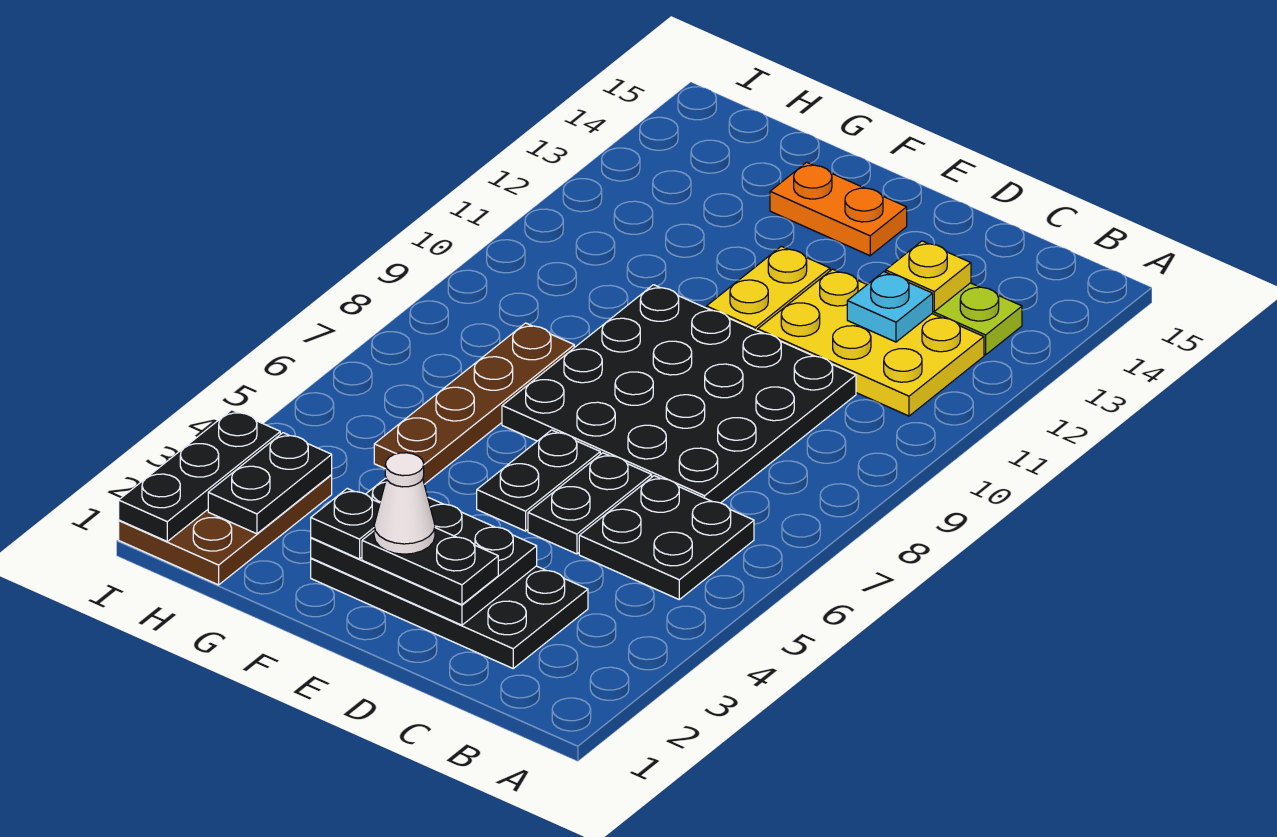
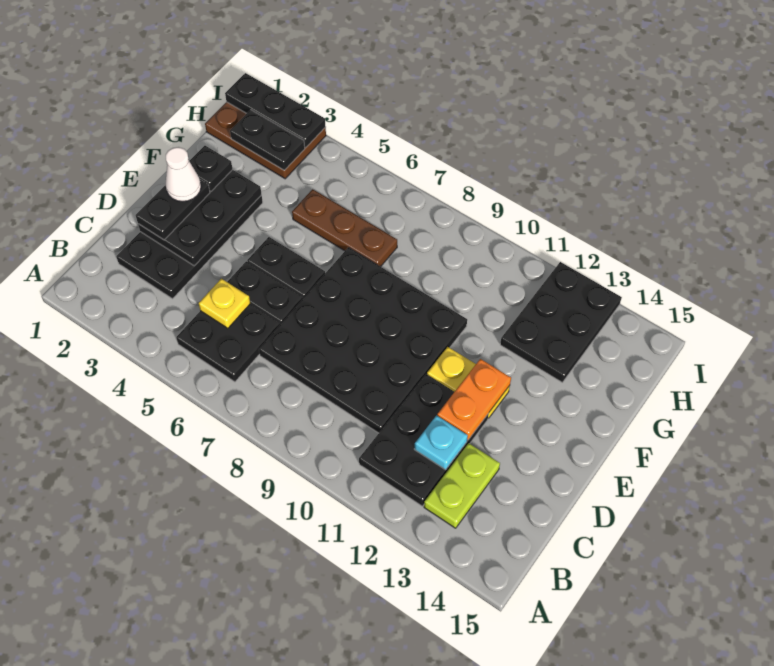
yellow 2x3 plate [758,269,984,416] -> black 2x3 plate [359,374,489,506]
yellow 1x1 plate [886,241,971,311] -> yellow 1x1 plate moved to [199,279,250,328]
orange 1x2 plate [770,162,907,256] -> orange 1x2 plate moved to [437,359,511,440]
brown 1x4 plate [374,323,574,484] -> brown 1x3 plate [292,189,397,267]
none -> black 2x3 plate [500,262,622,383]

